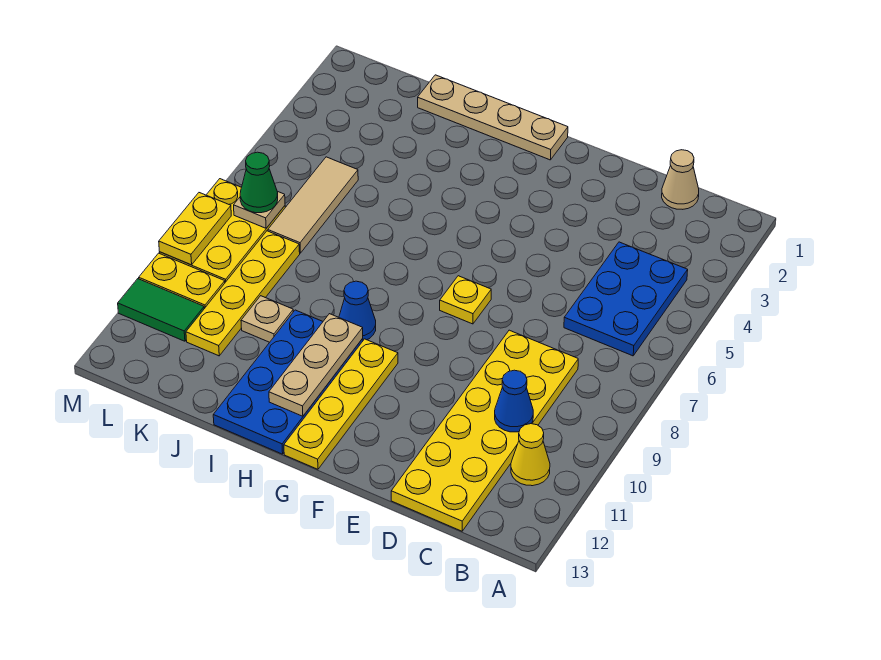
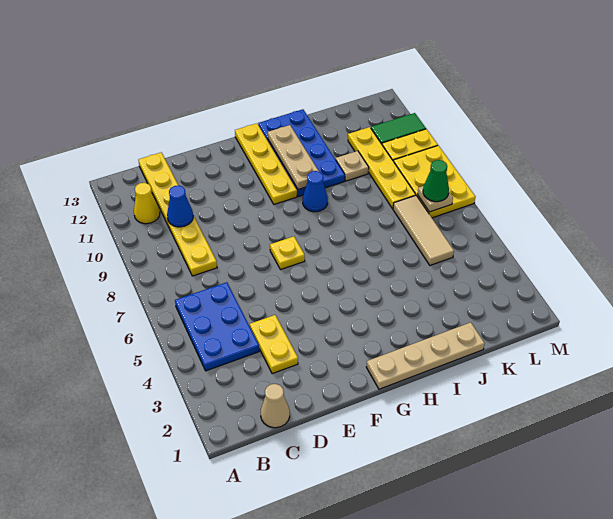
yellow 2x6 plate [391,330,578,531] -> yellow 1x6 plate [138,152,217,276]
yellow 1x2 plate [159,193,231,265] -> yellow 1x2 plate moved to [250,315,298,374]

